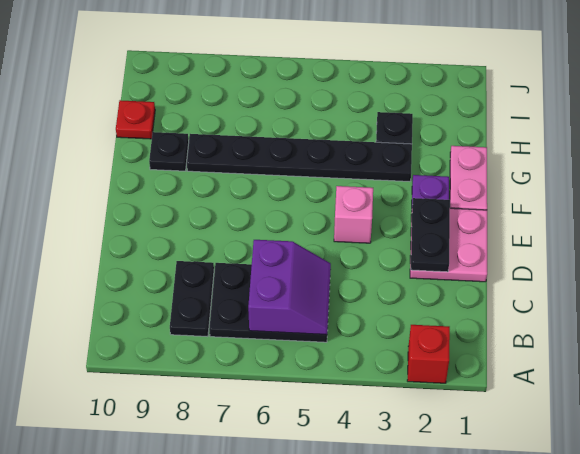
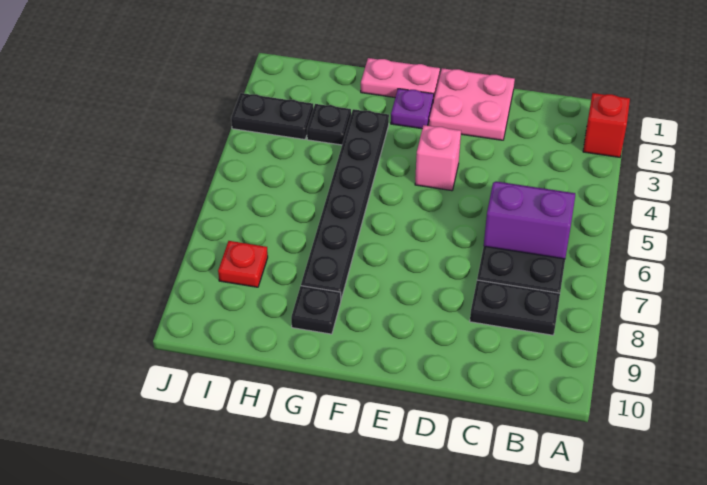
black 1x2 plate [411,198,450,272] -> black 1x2 plate moved to [231,93,313,139]
red 1x1 plate [116,100,155,139] -> red 1x1 plate moved to [218,241,268,287]

